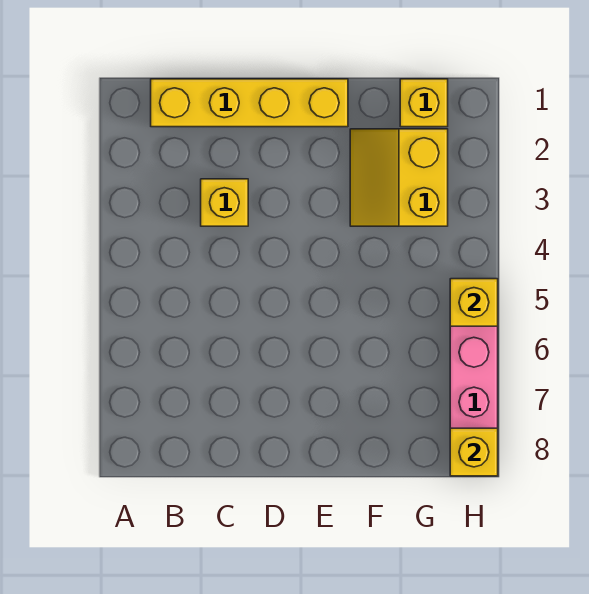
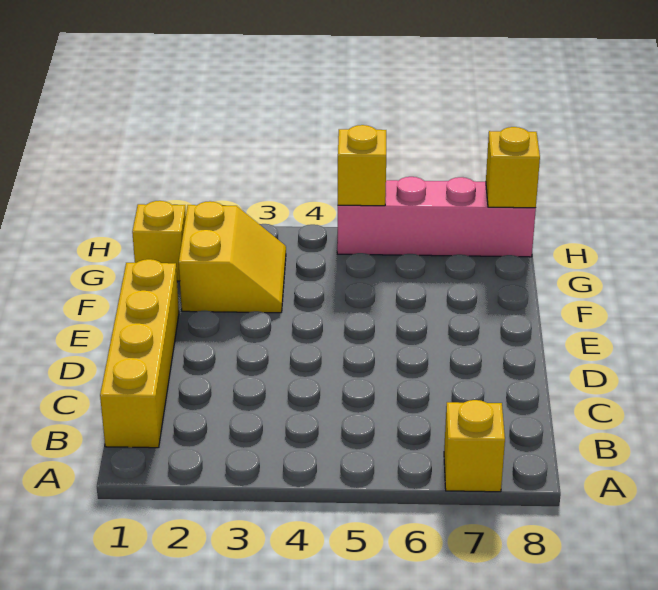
yellow 1x1 brick [201,179,248,226] -> yellow 1x1 brick moved to [444,400,505,492]
yellow 2x2 slope [350,129,448,226] -> yellow 2x2 slope turned to [179,201,286,313]

